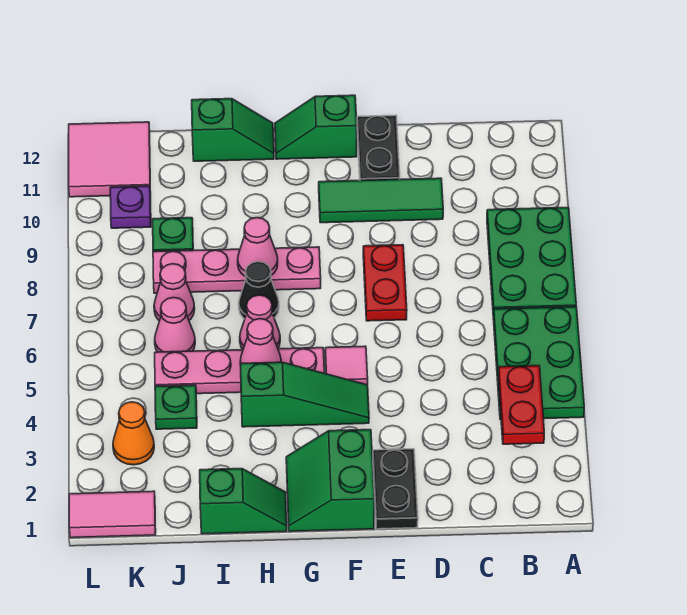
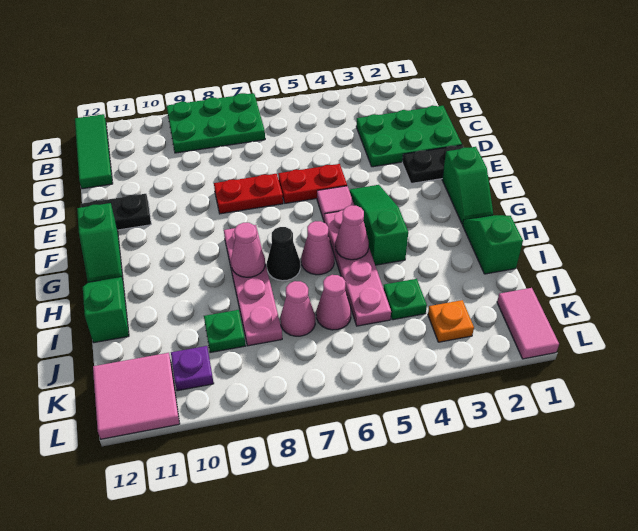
green 2x3 plate [493,307,584,420] -> green 2x3 plate moved to [356,106,462,167]
red 1x2 plate [498,366,544,444] -> red 1x2 plate moved to [278,164,347,203]
green 1x3 tile [319,178,443,223] -> green 1x3 tile moved to [75,114,113,189]
green 2x2 slope [286,430,374,531] -> green 1x2 slope [442,147,493,224]
orange 1x1 cone [113,402,154,465] -> orange 1x1 plate [428,300,474,342]

